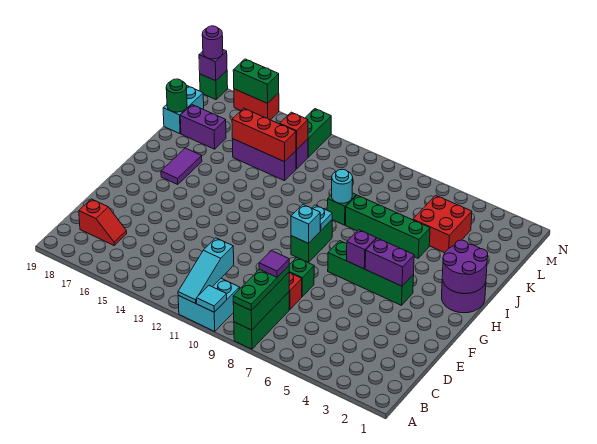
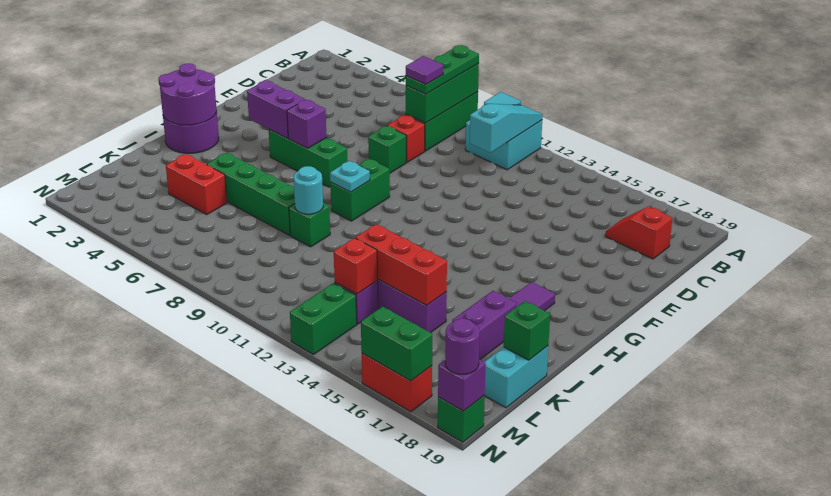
green 1x4 brick [328,241,414,305] -> green 1x3 brick [269,130,348,187]
cyan 1x1 brick [291,205,320,243] -> none
red 2x2 brick [413,195,472,253] -> red 1x2 brick [166,154,227,215]
purple 1x2 brick [180,105,226,149] -> purple 1x2 brick turned to [452,291,517,360]
green 1x1 round brick [166,79,187,112] -> green 1x1 brick [504,301,550,360]

